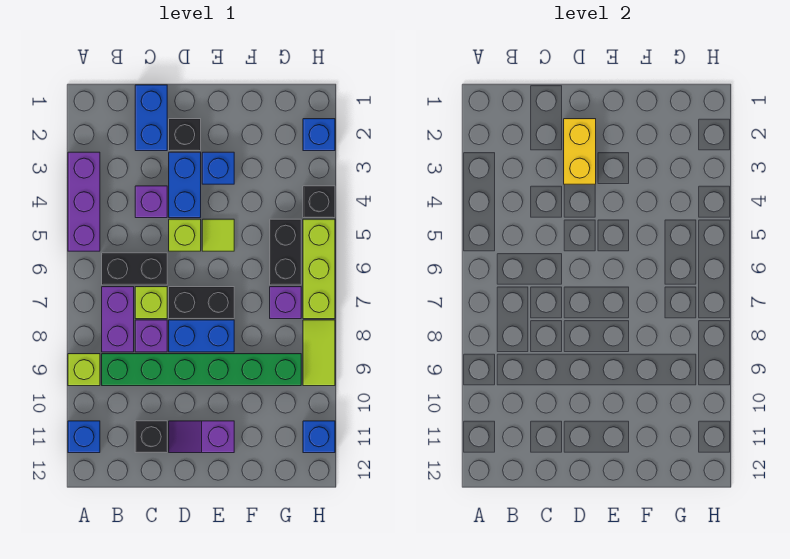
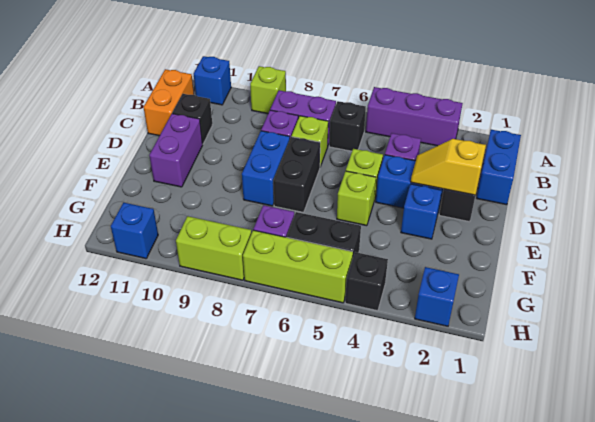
black 1x2 brick [102,253,167,285] -> black 1x1 brick [329,101,366,151]
green 1x6 brick [102,354,301,386] -> none
none -> orange 1x2 brick [143,69,194,136]
blue 1x2 brick [135,85,167,151] -> blue 1x2 brick turned to [477,130,521,205]
yellow 1x2 brick [564,119,596,184] -> yellow 1x2 slope [411,139,486,195]
purple 1x2 slope [169,421,234,453] -> purple 1x2 brick [149,114,203,187]
lime 1x1 tile [202,219,234,251] -> lime 1x1 brick [337,171,376,226]
lime 1x2 tile [303,320,335,386] -> lime 1x2 brick [176,216,252,280]

